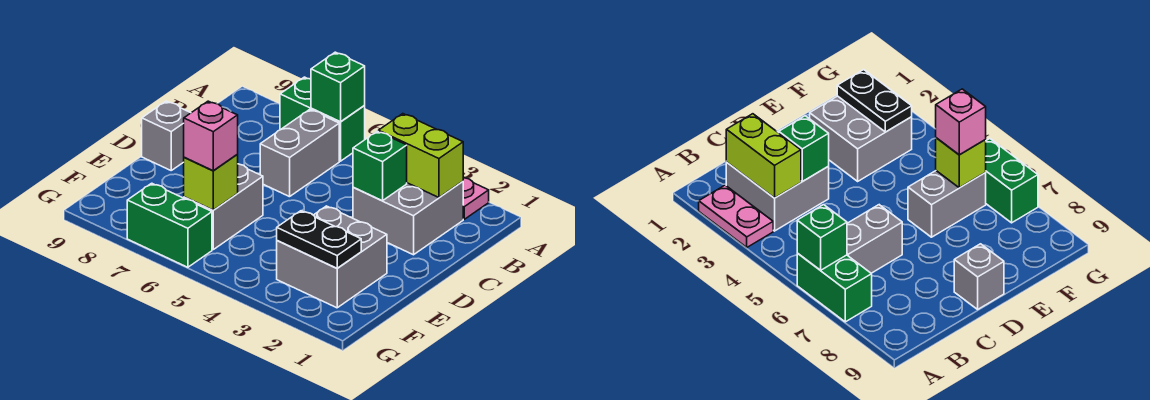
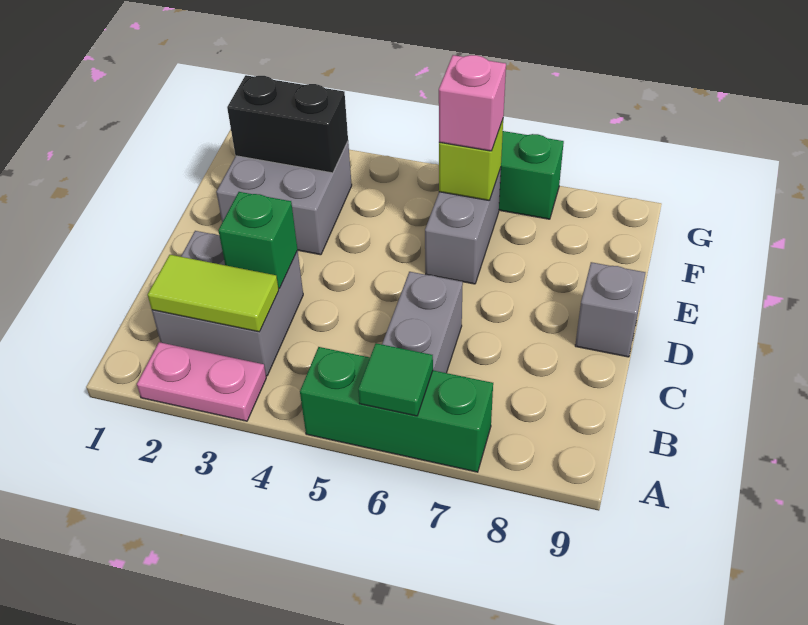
green 1x2 brick [280,77,365,161] -> green 1x3 brick [300,347,493,472]
green 1x1 brick [311,52,365,122] -> green 1x1 tile [358,343,433,416]
lime 1x2 brick [379,114,463,198] -> lime 1x2 tile [148,255,279,332]
black 1x2 plate [277,211,361,268] -> black 1x2 brick [227,75,348,173]

